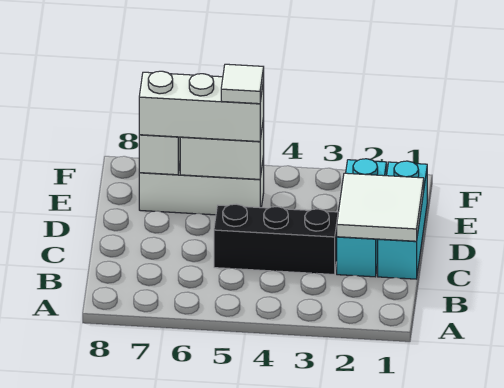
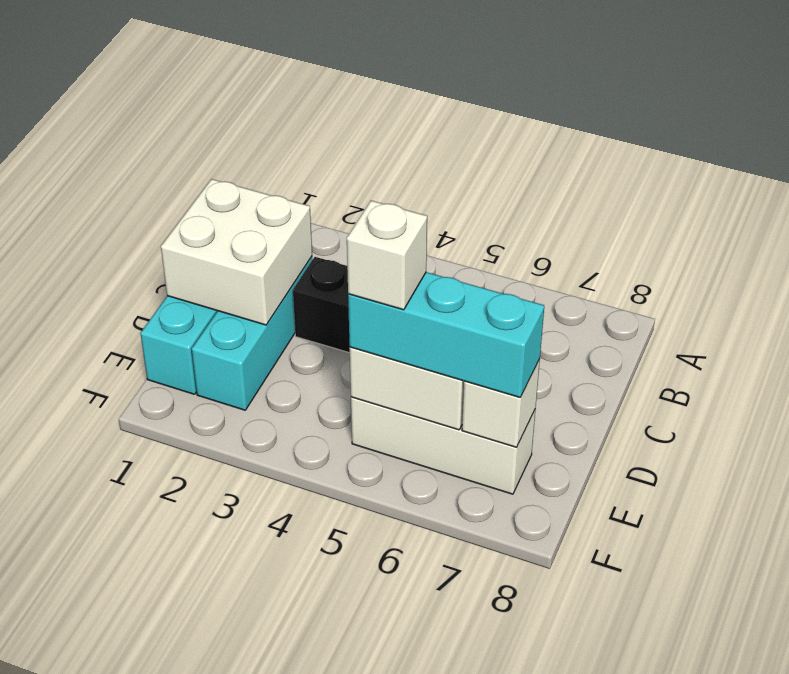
white 2x2 tile [337,173,424,241] -> white 2x2 brick [161,179,312,325]
white 1x3 brick [139,71,264,142] -> cyan 1x3 brick [348,272,544,397]
white 1x1 tile [221,64,264,104] -> white 1x1 brick [347,201,427,310]

